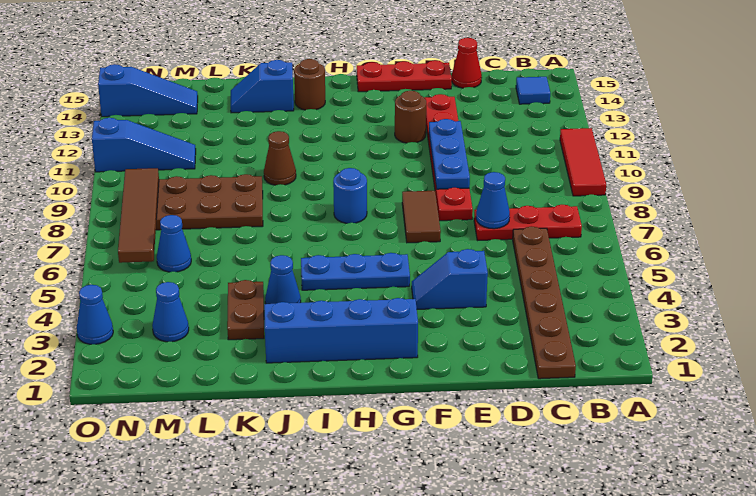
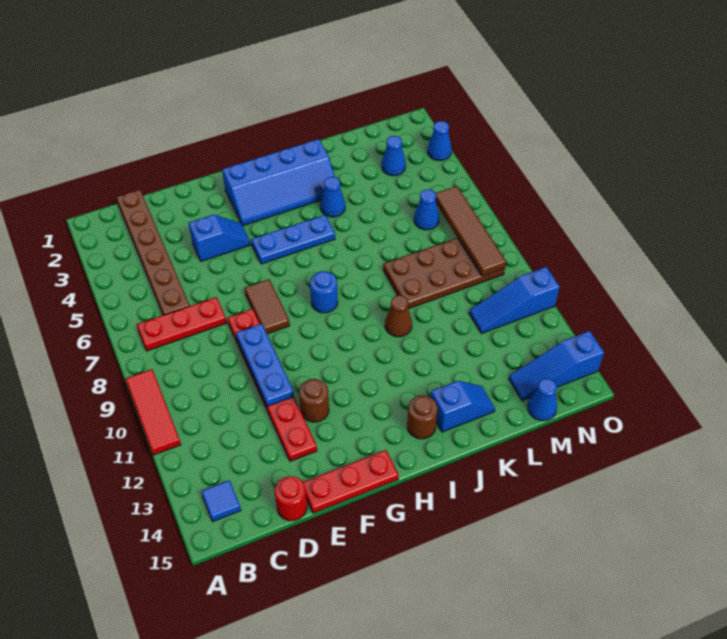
blue 1x1 cone [476,172,510,229] -> blue 1x1 cone moved to [528,379,557,421]
red 1x1 cone [452,38,482,88] -> red 1x1 round brick [275,476,307,521]
brown 1x2 plate [227,280,264,340] -> none

